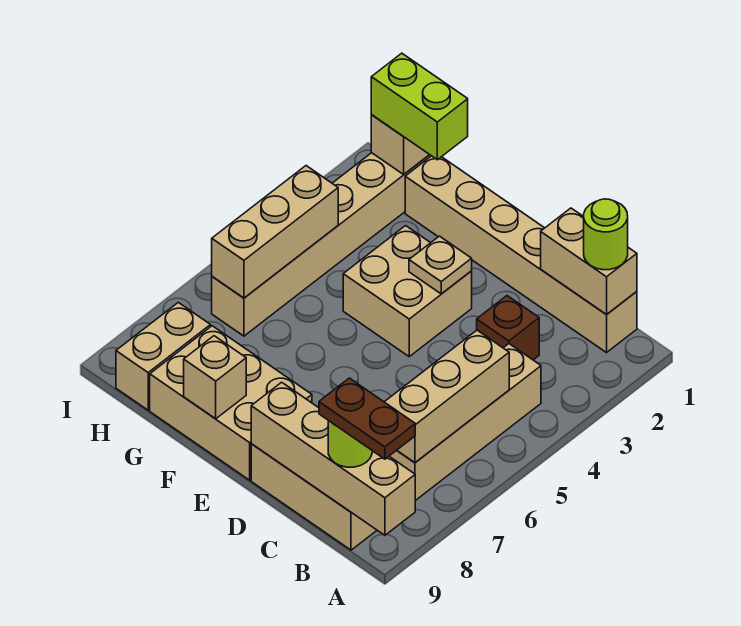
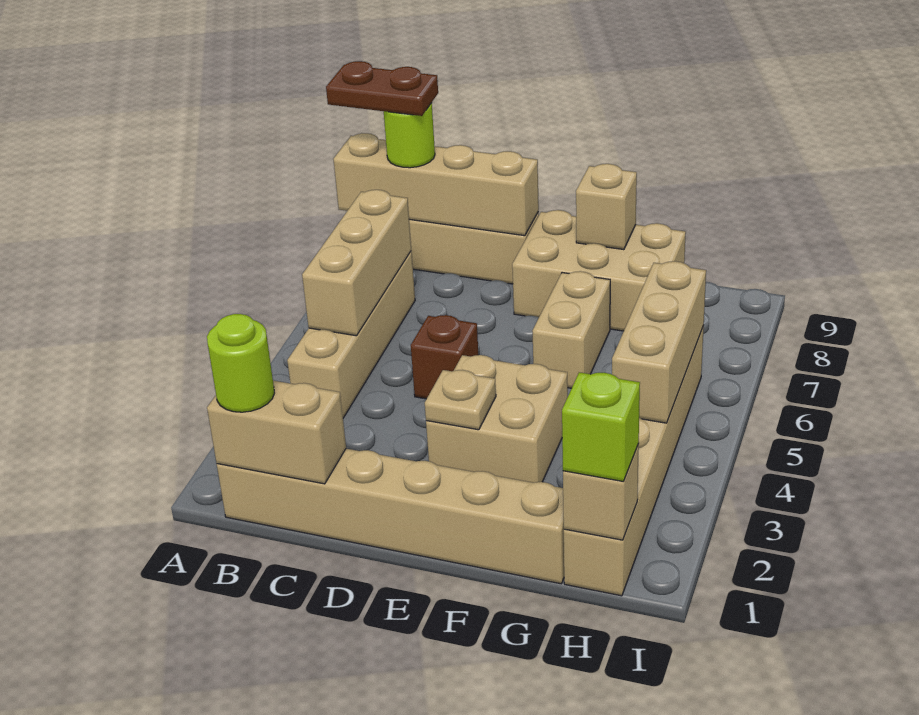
brown 1x1 brick [477,296,539,360] -> brown 1x1 brick moved to [411,315,478,399]
lime 1x2 brick [371,53,468,160] -> lime 1x1 brick [562,372,640,482]
tan 1x2 brick [116,302,211,410] -> tan 1x2 brick moved to [532,271,610,388]

